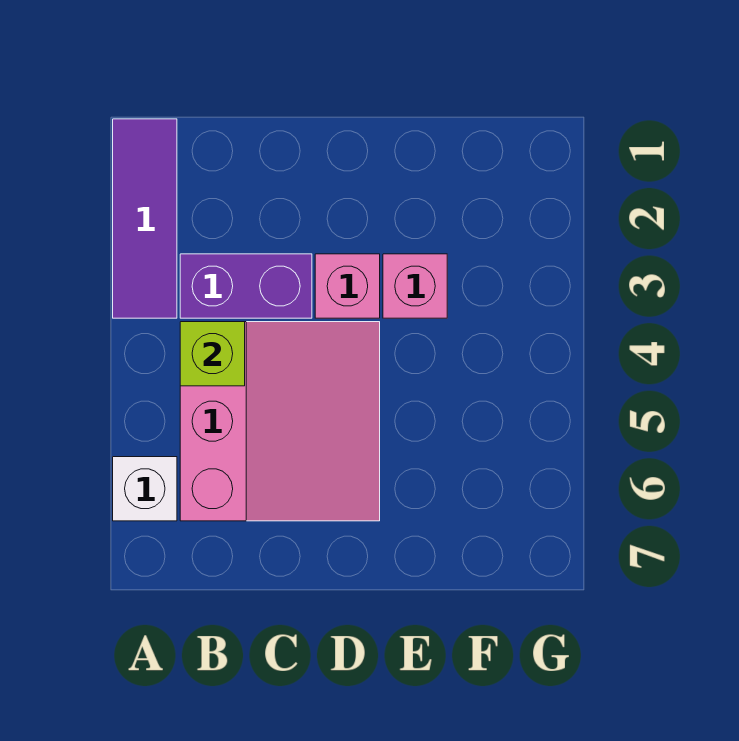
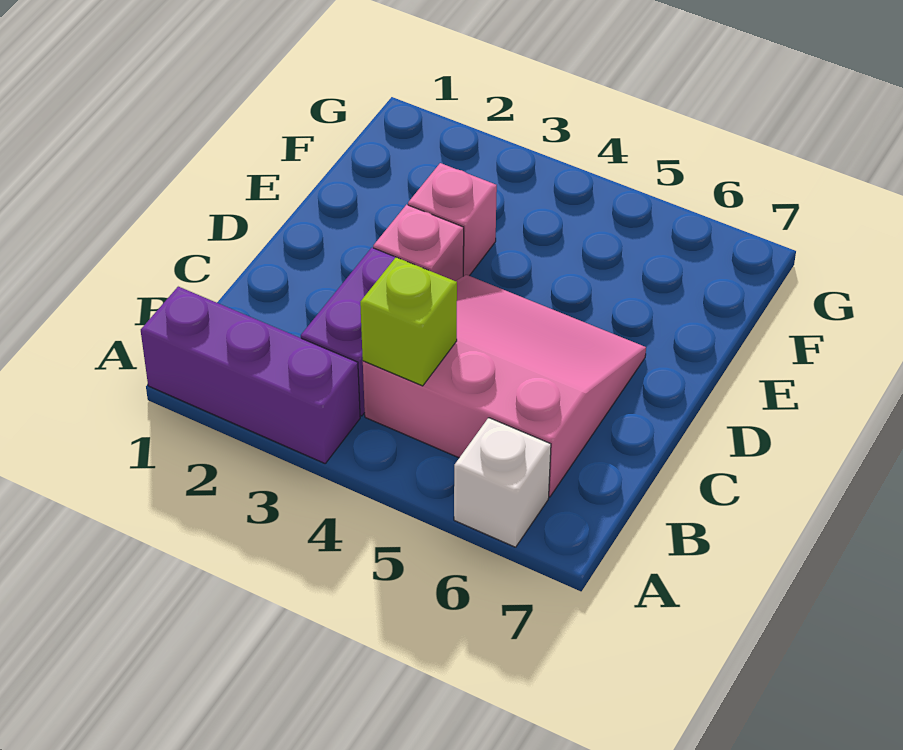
purple 1x3 tile [113,119,177,318] -> purple 1x3 brick [141,287,360,463]

